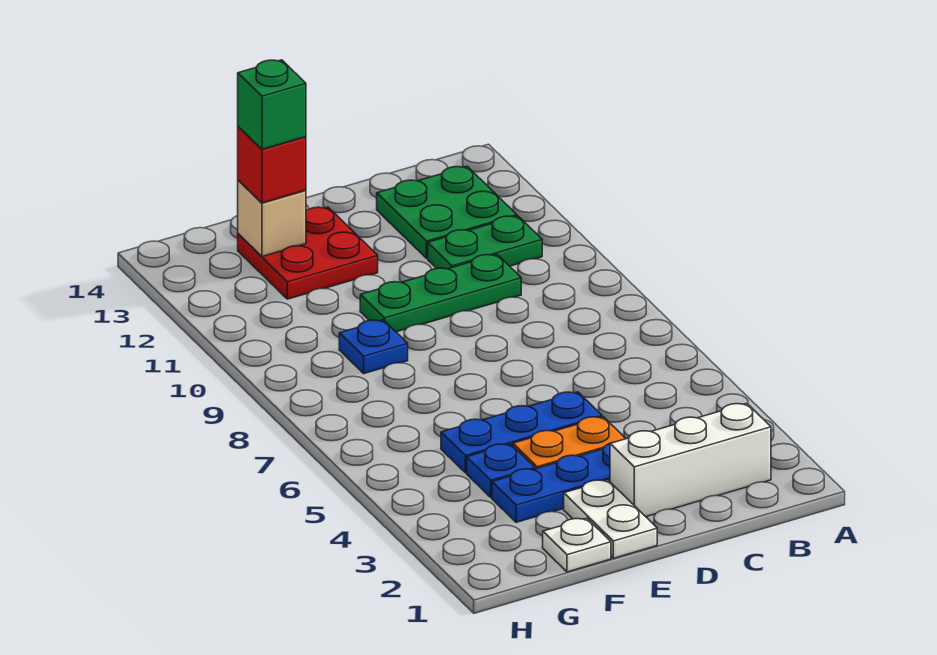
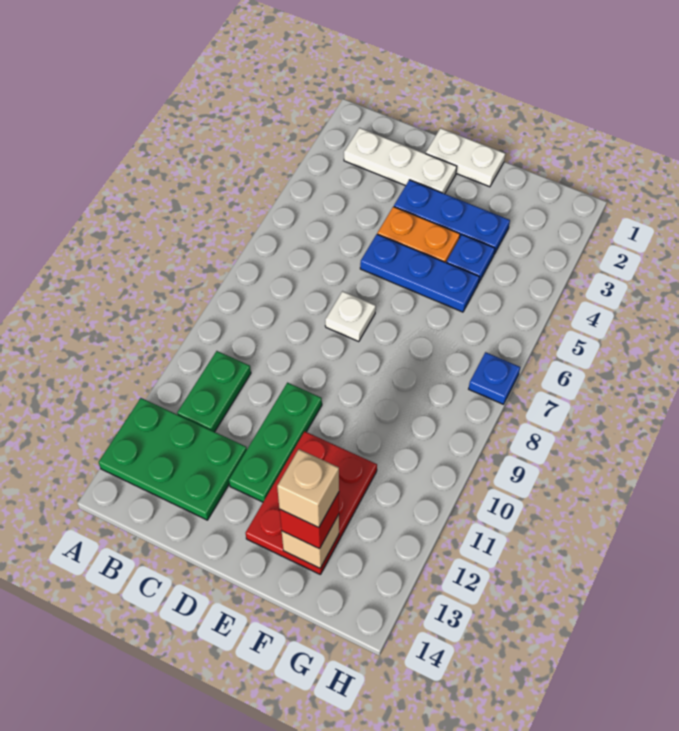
white 1x3 brick [610,403,771,517] -> white 1x3 plate [344,128,457,194]
green 1x2 plate [428,216,542,269] -> green 1x2 plate turned to [177,351,251,432]
green 2x2 plate [377,166,517,258] -> green 2x3 plate [99,398,247,520]
green 1x3 plate [360,254,521,332] -> green 1x3 plate turned to [229,383,322,502]
white 1x2 plate [564,480,657,558] -> white 1x2 plate turned to [426,128,505,187]
red 2x2 plate [238,207,378,299] -> red 2x3 plate [246,431,377,574]
white 1x1 plate [543,518,611,572] -> white 1x1 plate moved to [325,291,376,342]
blue 1x1 plate [339,320,408,373] -> blue 1x1 plate moved to [469,352,520,404]
green 1x1 brick [238,60,306,149] -> tan 1x1 brick [277,449,339,528]

